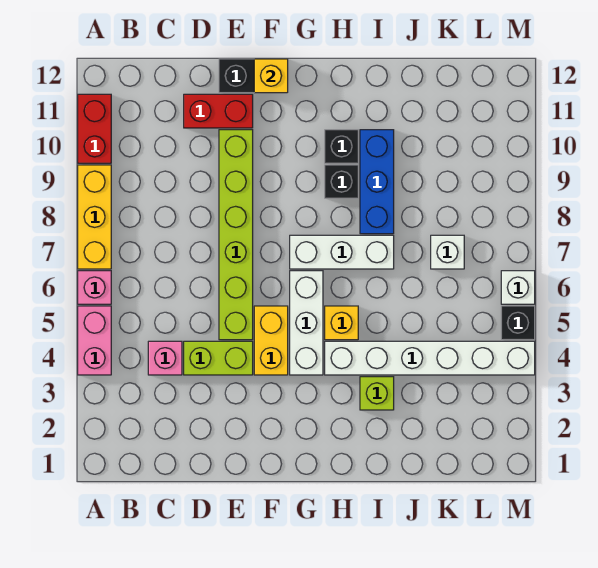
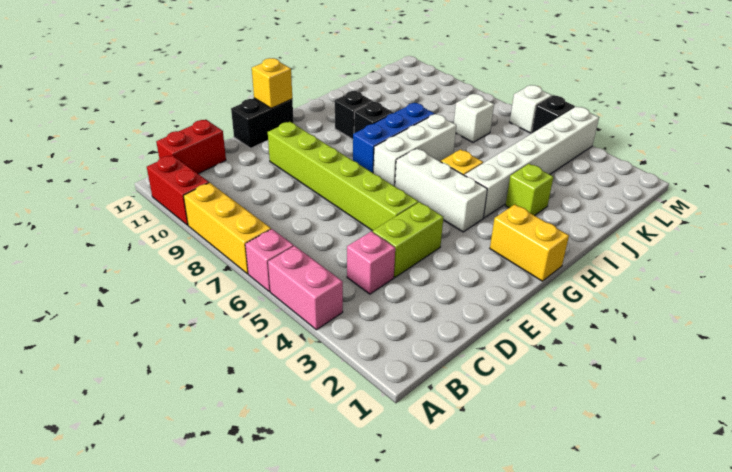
red 1x2 brick [184,94,253,128] -> red 1x2 brick moved to [156,120,226,174]
yellow 1x2 brick [254,306,288,375] -> yellow 1x2 brick moved to [490,204,569,281]
blue 1x3 brick [360,130,394,234] -> blue 1x3 brick turned to [353,103,434,173]

